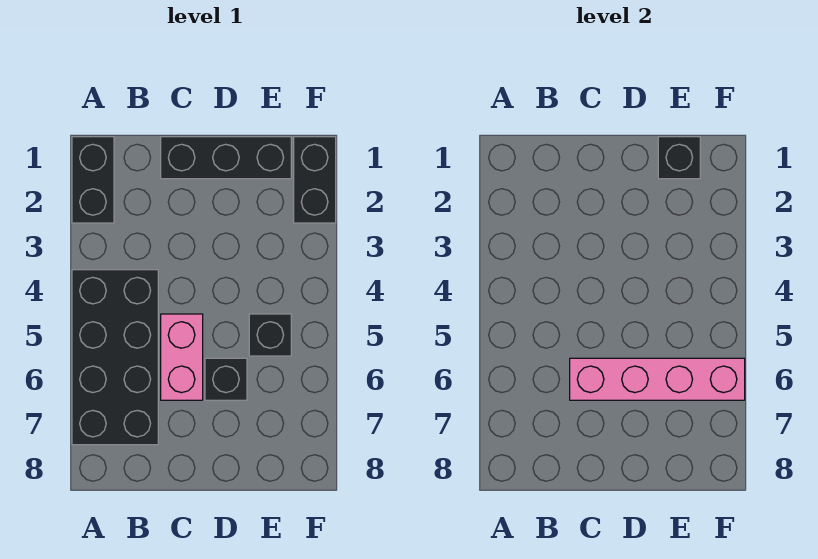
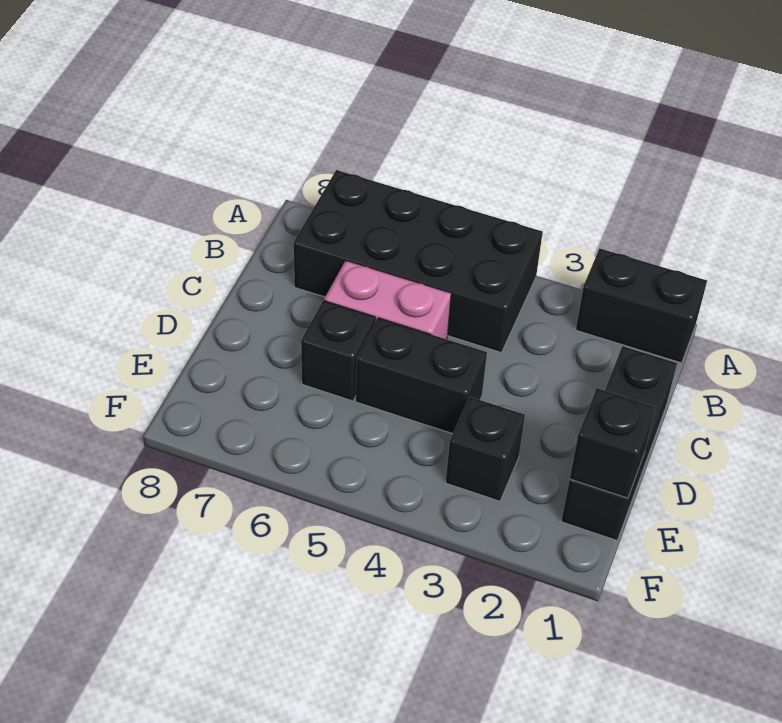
pink 1x4 brick [570,358,745,400] -> none
black 1x1 brick [249,314,291,356] -> black 1x1 brick moved to [446,397,525,501]
black 1x2 brick [294,137,336,223] -> black 1x2 brick moved to [356,318,487,434]

